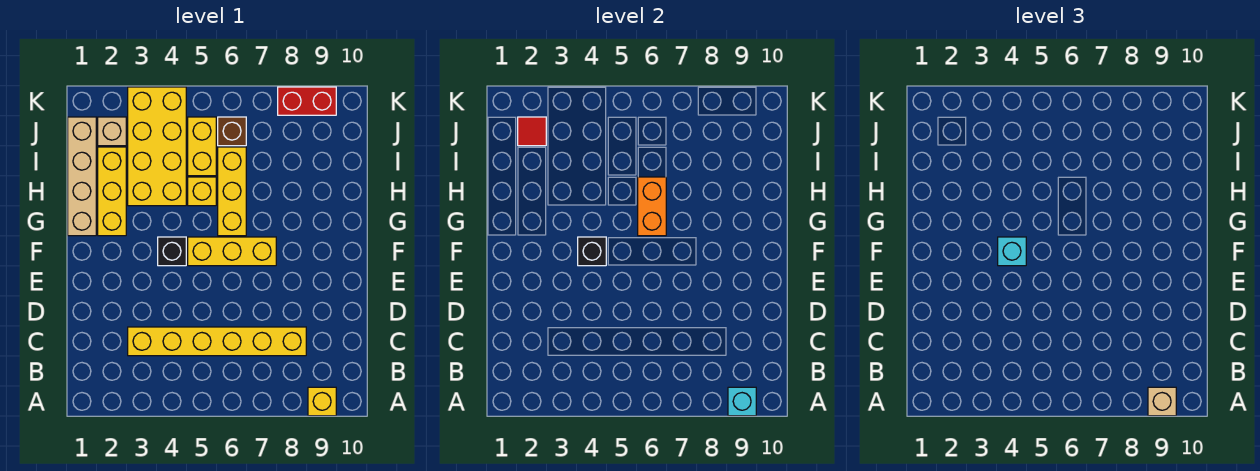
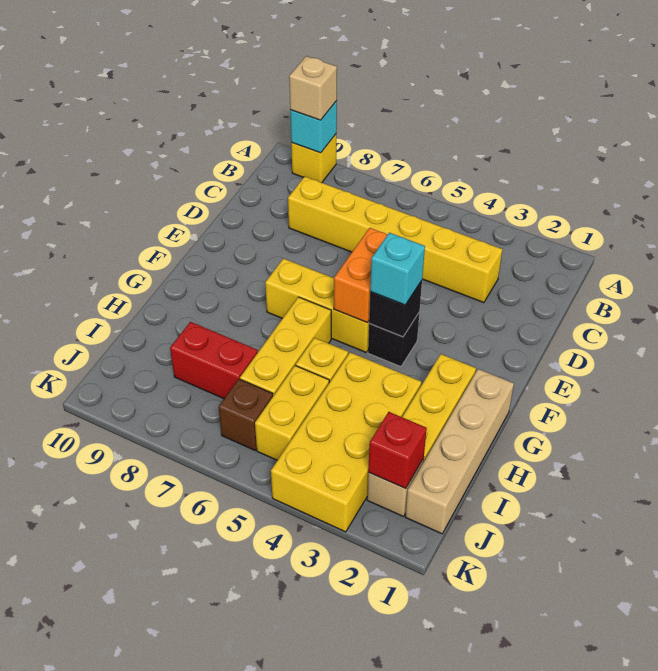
orange 1x2 brick [638,177,666,236] -> orange 1x2 brick moved to [334,228,388,322]
red 1x1 tile [518,117,546,146] -> red 1x1 brick [368,412,427,489]
red 1x2 brick [278,87,336,115] -> red 1x2 brick moved to [170,322,258,399]

